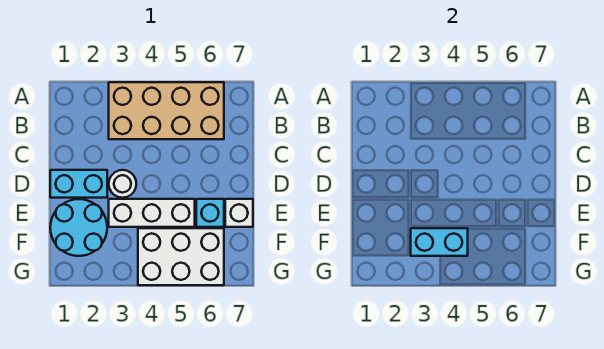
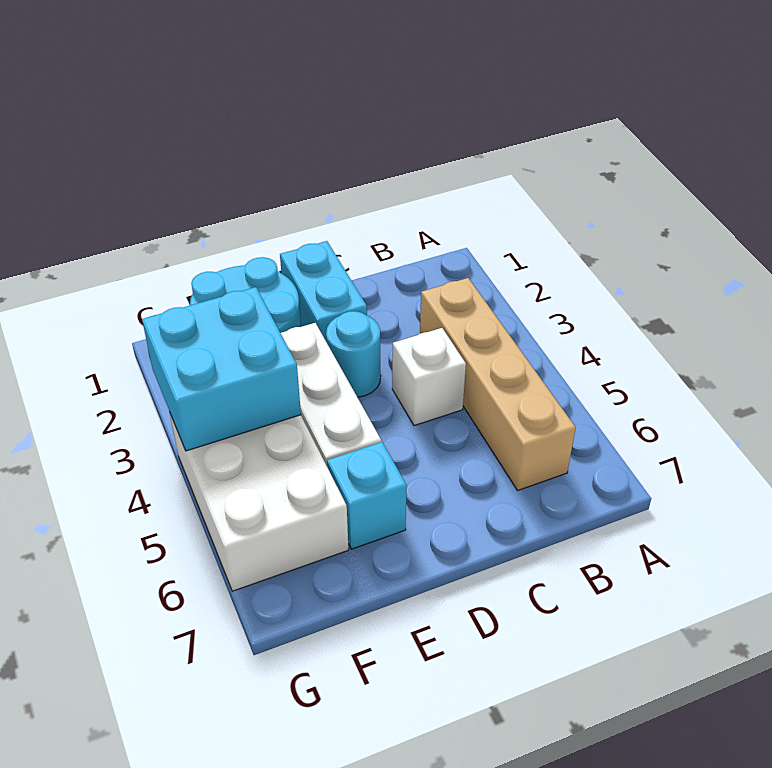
tan 2x4 brick [109,82,224,139] -> tan 1x4 brick [420,278,576,490]
white 1x1 round brick [109,170,136,198] -> cyan 1x1 round brick [326,311,381,397]
white 1x1 brick [225,199,253,227] -> white 1x1 brick moved to [392,328,466,426]
cyan 1x2 brick [411,228,468,256] -> cyan 2x2 brick [142,287,301,451]

